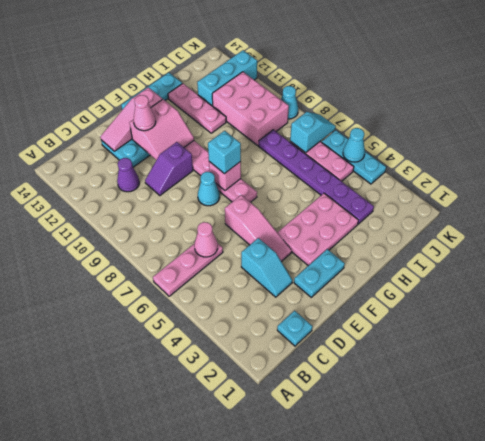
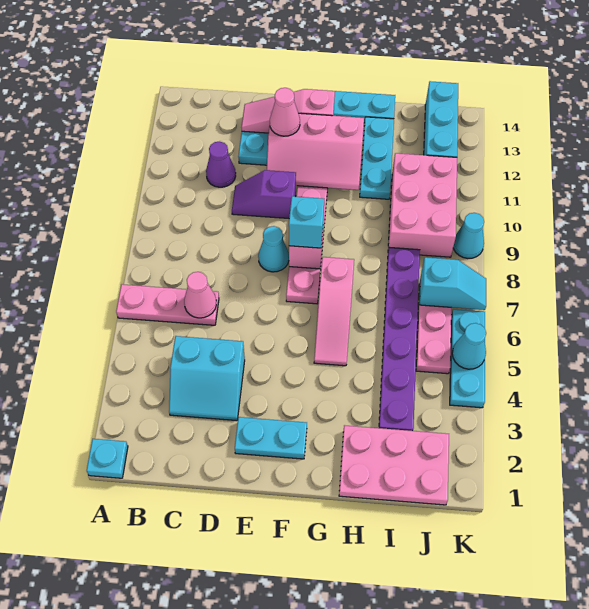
cyan 1x1 plate [277,311,312,346] -> cyan 1x1 plate moved to [87,439,128,478]
cyan 1x2 slope [241,238,292,297] -> cyan 2x2 slope [169,336,245,421]
pink 1x3 slope [225,195,292,262] -> pink 1x3 slope moved to [314,257,354,366]
pink 2x2 slope [130,99,194,160] -> pink 2x3 slope [267,112,364,190]
pink 2x3 plate [277,193,358,266] -> pink 2x3 plate moved to [339,425,449,505]
pink 1x3 plate [168,83,226,133] -> cyan 1x3 plate [360,117,394,199]
cyan 1x3 brick [197,50,257,106] -> cyan 1x3 brick turned to [424,81,458,157]

